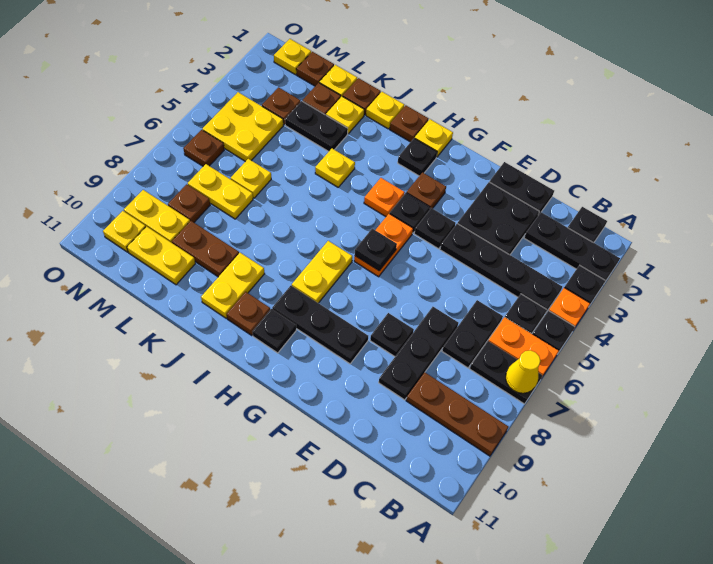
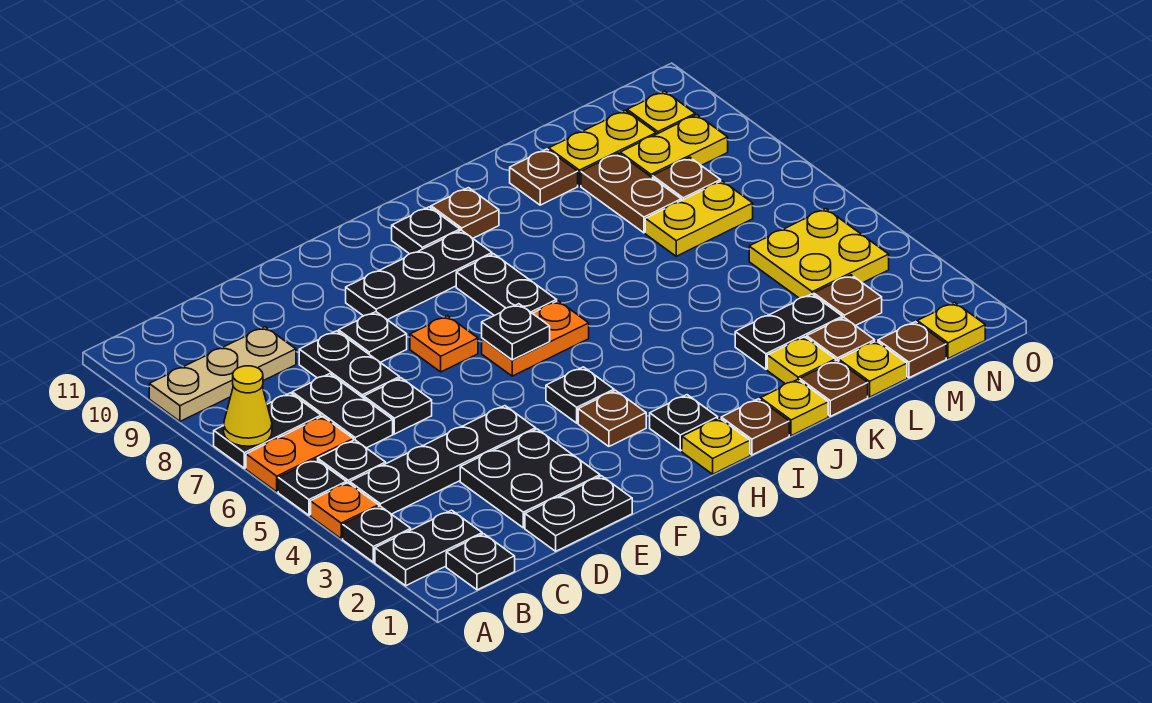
black 1x3 plate [524,212,620,283] -> black 1x2 plate [375,510,482,586]
brown 1x3 plate [406,372,508,456] -> tan 1x3 plate [149,327,296,421]
black 1x3 plate [379,307,458,400] -> black 1x2 plate [299,331,400,398]
black 1x1 plate [414,208,456,249] -> black 1x1 plate moved to [364,378,432,434]
orange 1x2 plate [354,214,413,277] -> orange 1x2 plate turned to [482,301,589,376]
orange 1x1 plate [364,178,405,217] -> orange 1x1 plate moved to [410,316,478,372]
yellow 1x2 plate [292,241,352,303] -> black 1x2 plate [456,254,557,316]
yellow 1x1 plate [315,149,355,187] -> none
yellow 1x2 plate [201,253,265,318] -> none
brown 1x2 plate [172,221,239,277] -> brown 1x2 plate turned to [581,153,681,233]
yellow 1x1 plate [231,159,271,198] -> none
brown 1x1 plate [183,130,224,166] -> brown 1x1 plate moved to [510,149,578,205]

